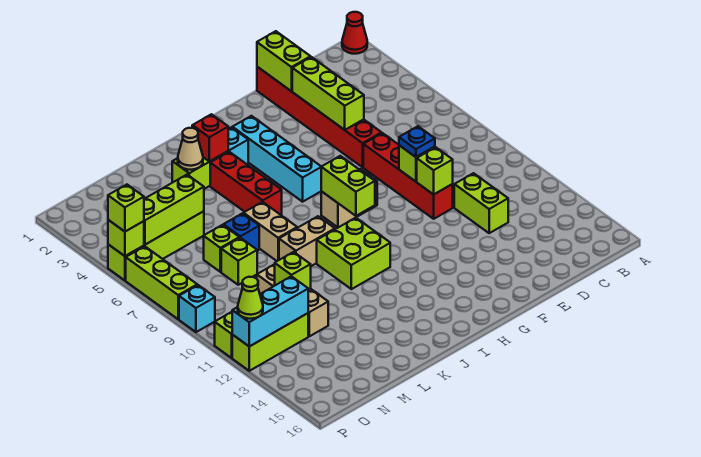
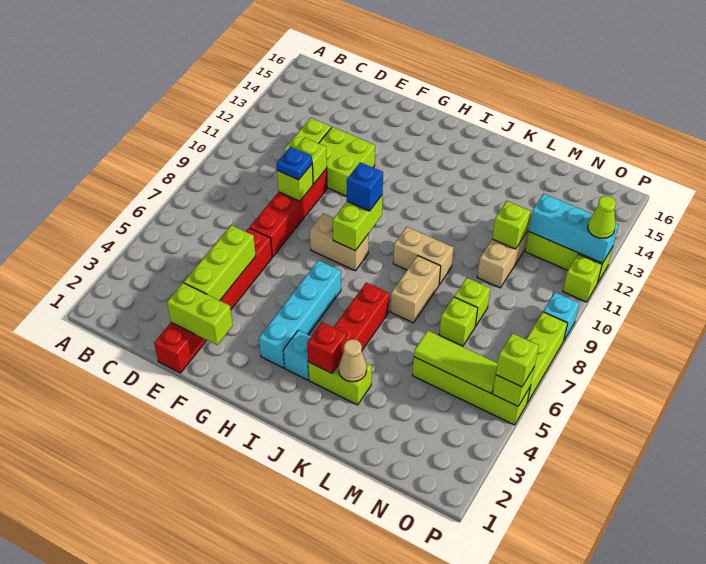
red 1x1 cone [342,12,367,54] -> none
lime 1x2 brick [257,31,311,91] -> lime 1x2 brick turned to [167,283,233,345]
lime 2x2 brick [317,218,390,289] -> lime 2x2 brick moved to [319,127,375,196]
blue 1x1 brick [224,213,259,251] -> blue 1x1 brick moved to [347,162,383,211]
lime 1x3 brick [144,175,204,245] -> lime 1x3 tile [414,331,498,393]

